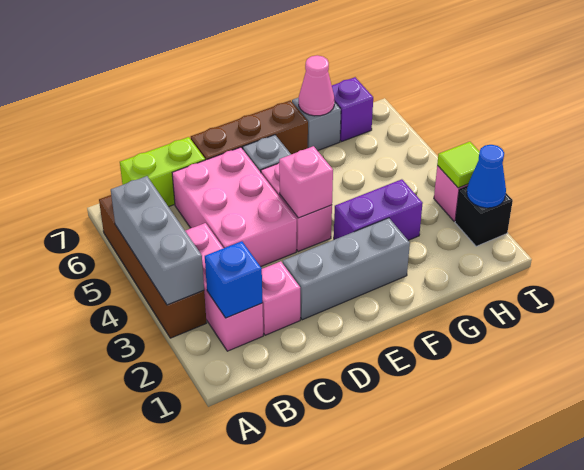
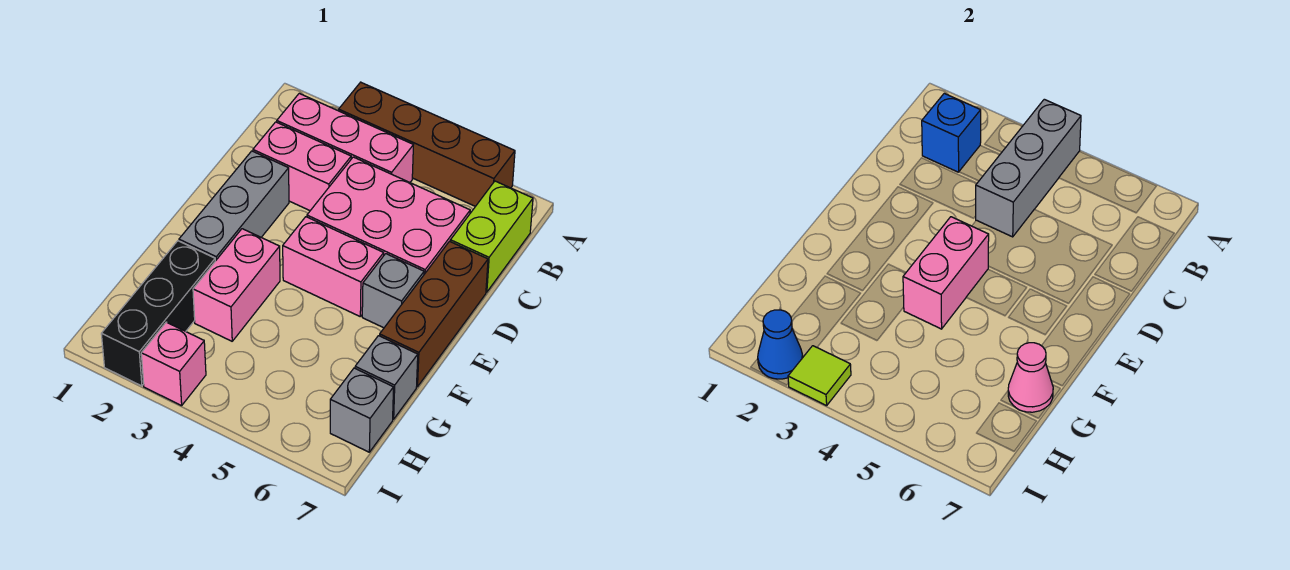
grey 1x3 brick [111,176,204,305] -> grey 1x3 brick turned to [976,99,1081,237]
pink 1x1 brick [262,261,300,335] -> pink 1x2 brick [253,122,351,211]
pink 1x1 brick [279,146,333,218] -> pink 1x2 brick [903,217,989,329]
purple 1x2 brick [334,179,423,240] -> pink 1x2 brick [193,229,280,341]
purple 1x1 brick [332,77,373,142] -> grey 1x1 brick [330,368,394,452]
black 1x1 brick [455,186,513,246] -> black 1x3 brick [101,241,215,386]

